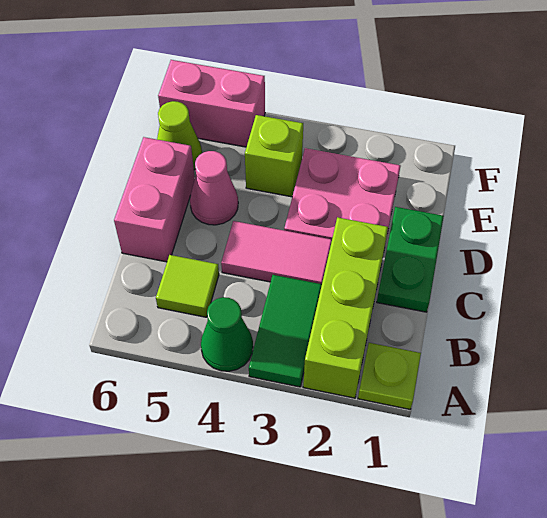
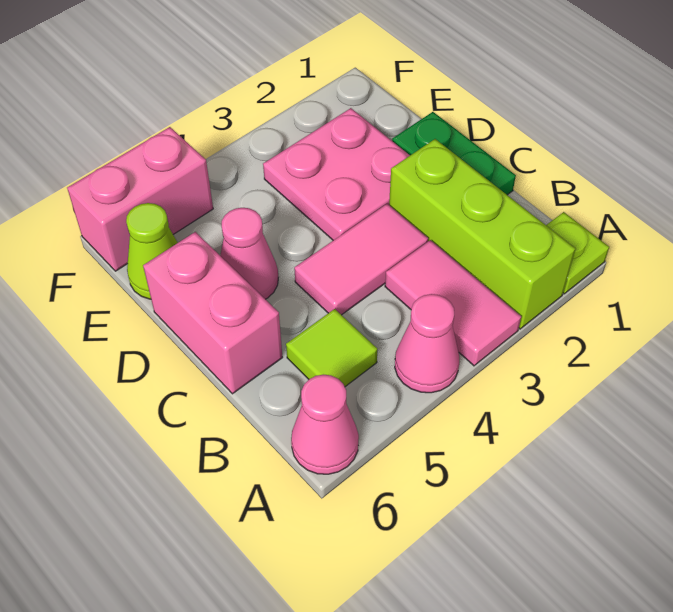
green 1x2 tile [249,275,322,387] -> pink 1x2 tile [385,240,521,366]
green 1x1 cone [201,297,253,371] -> pink 1x1 cone [395,294,459,393]
none -> pink 1x1 cone [291,375,359,474]
lime 1x1 brick [245,115,303,197] -> none

